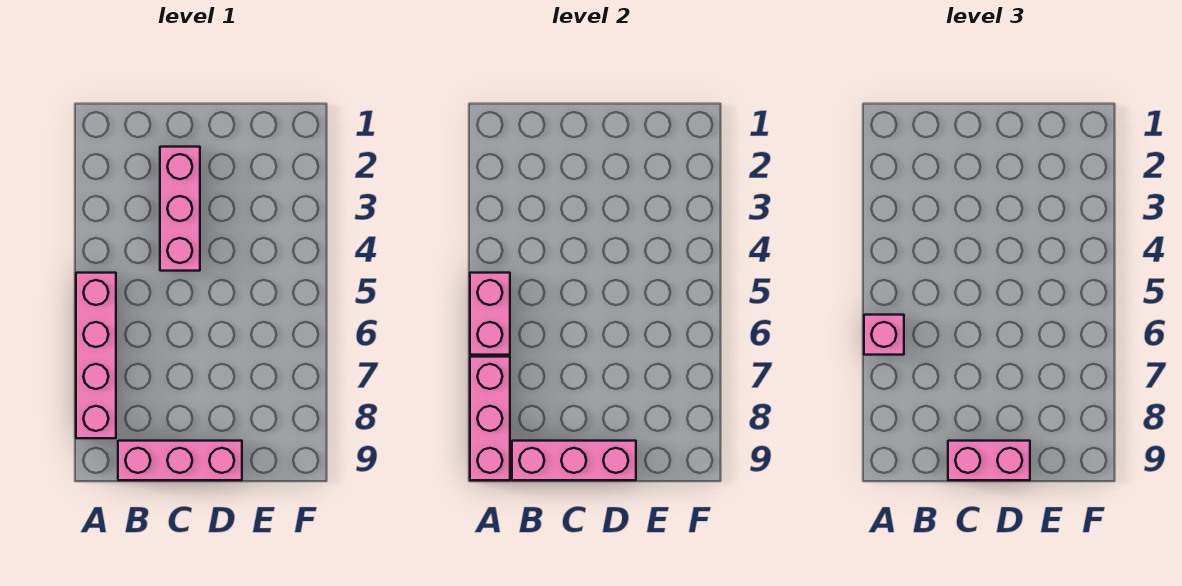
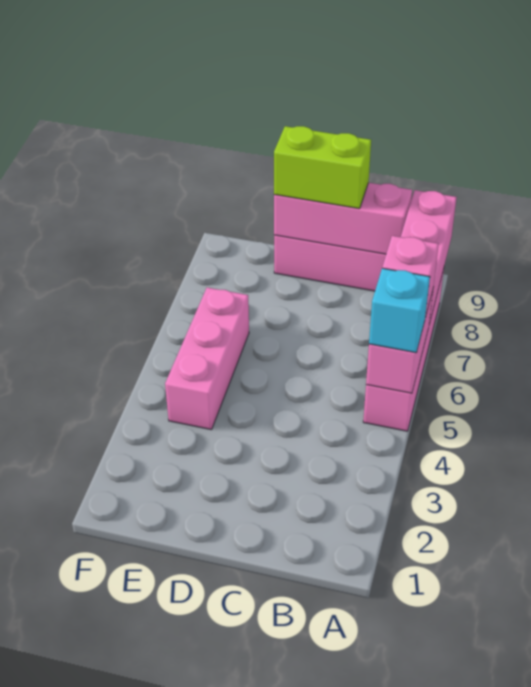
none -> cyan 1x1 brick [369,268,430,353]
pink 1x3 brick [160,147,200,271] -> pink 1x3 brick moved to [165,288,249,430]
pink 1x2 brick [948,441,1030,480] -> lime 1x2 brick [274,126,371,209]

